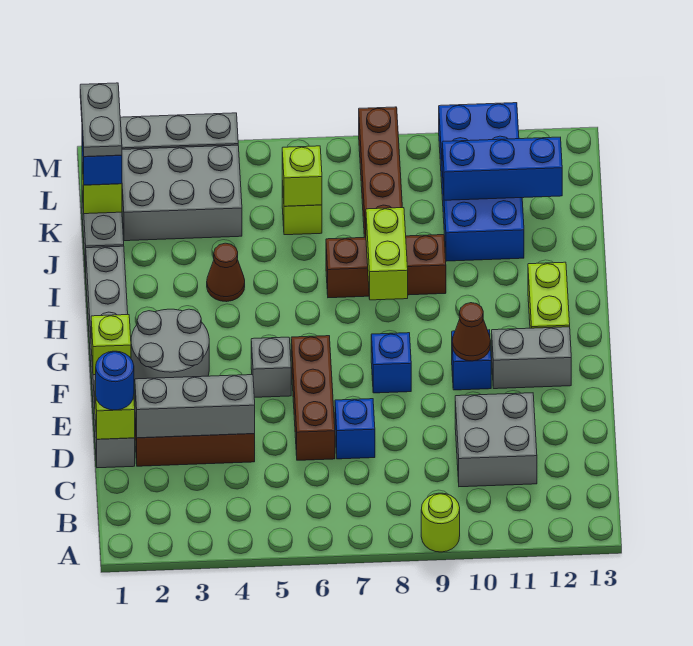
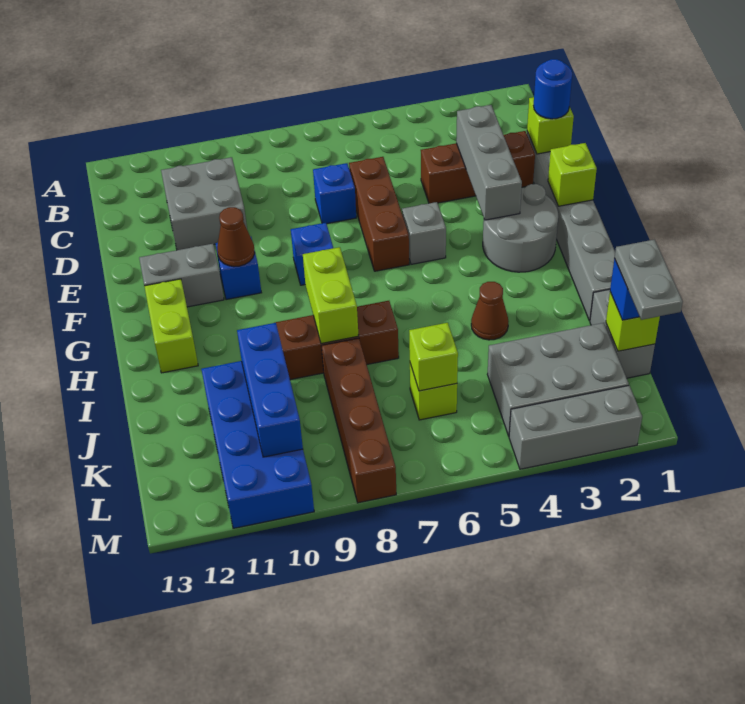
lime 1x1 round brick [421,493,460,552] -> none
grey 1x3 brick [135,375,255,438] -> grey 1x3 brick turned to [456,105,522,220]
blue 1x3 brick [442,137,562,200] -> blue 1x3 brick turned to [237,323,303,457]

